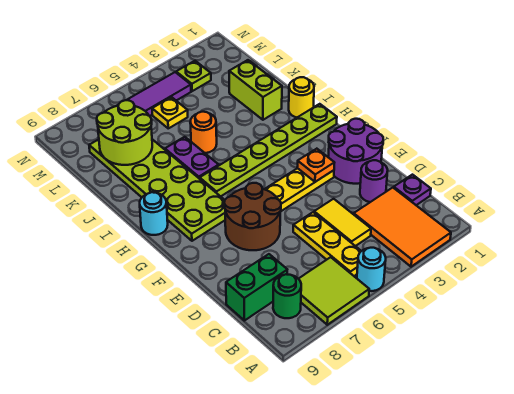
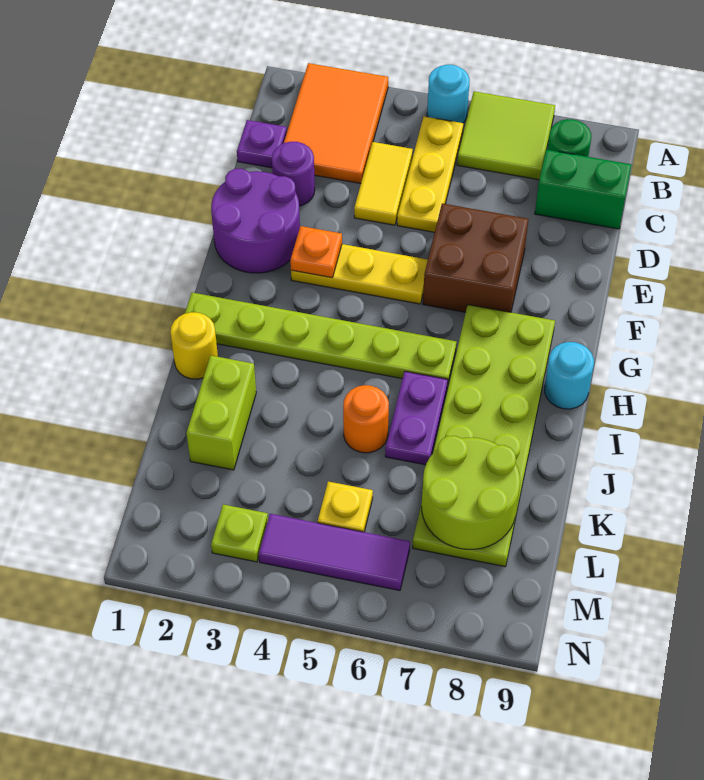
brown 2x2 round brick [224,183,281,250] -> brown 2x2 brick [423,203,528,312]

